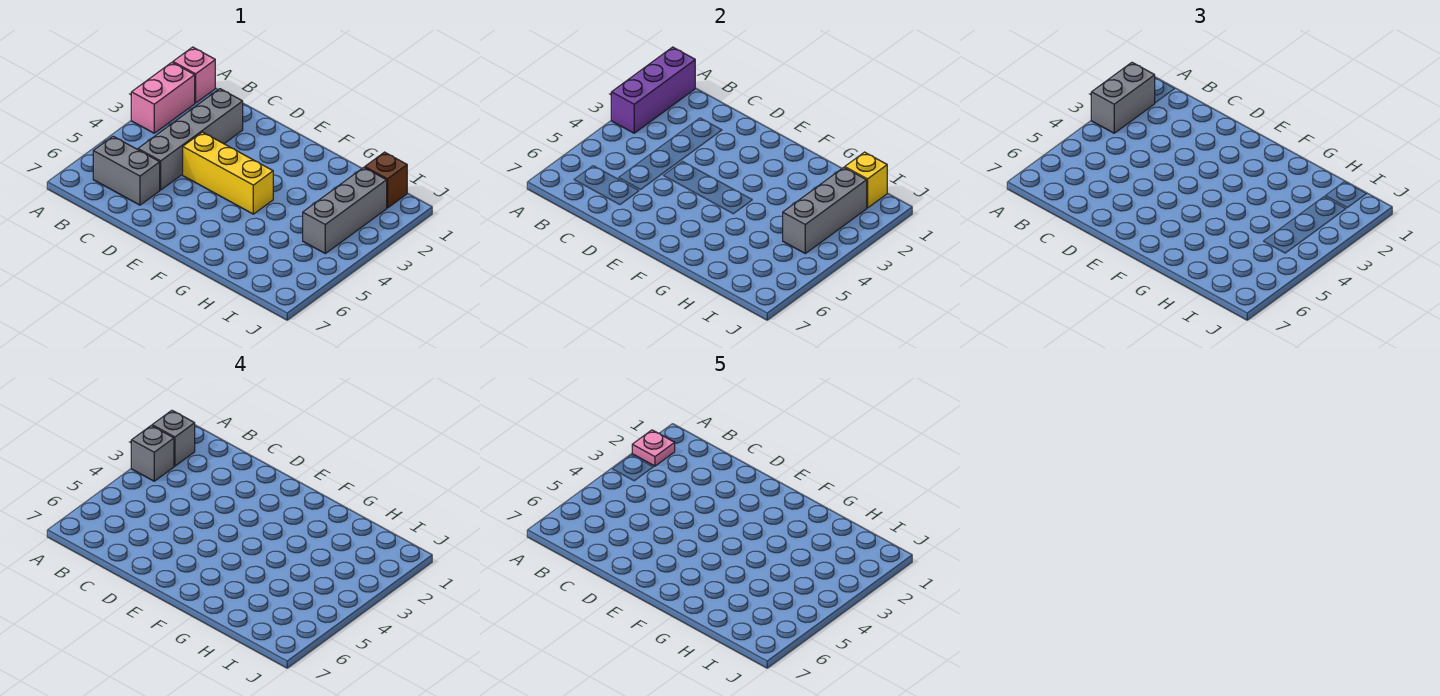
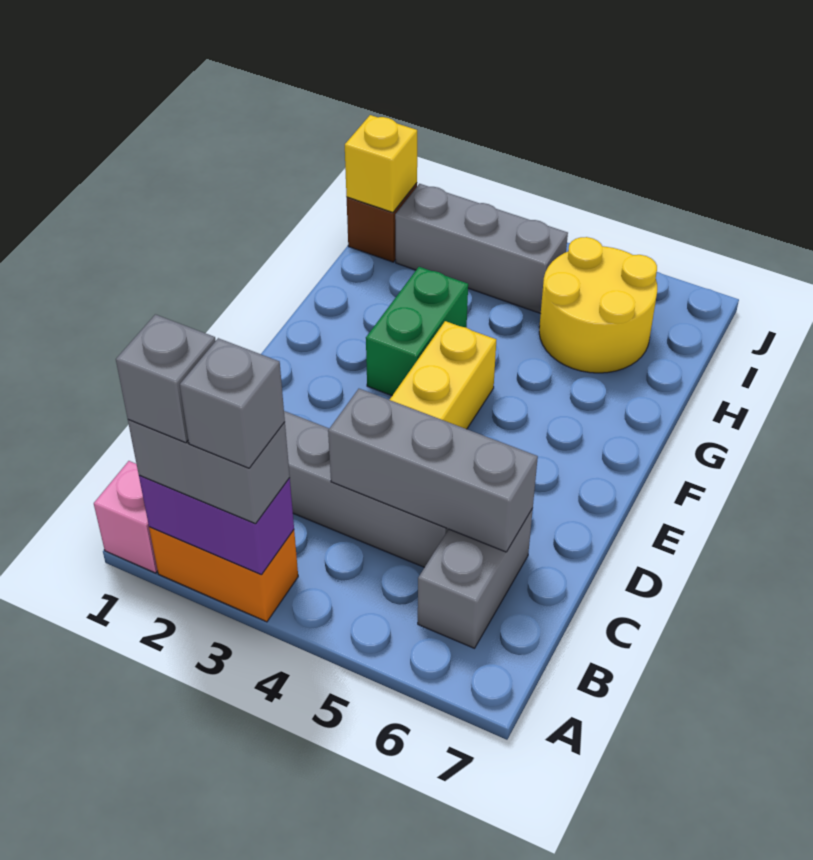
purple 1x3 brick [611,47,695,133] -> purple 1x2 brick [139,475,294,575]
pink 1x2 brick [131,63,195,133] -> orange 1x2 brick [149,527,298,622]
pink 1x1 plate [632,430,675,466] -> none
none -> green 1x2 brick [366,267,468,396]
none -> yellow 2x2 round brick [539,237,657,373]
grey 1x3 brick [783,167,867,253] -> grey 1x3 brick moved to [328,389,538,552]

